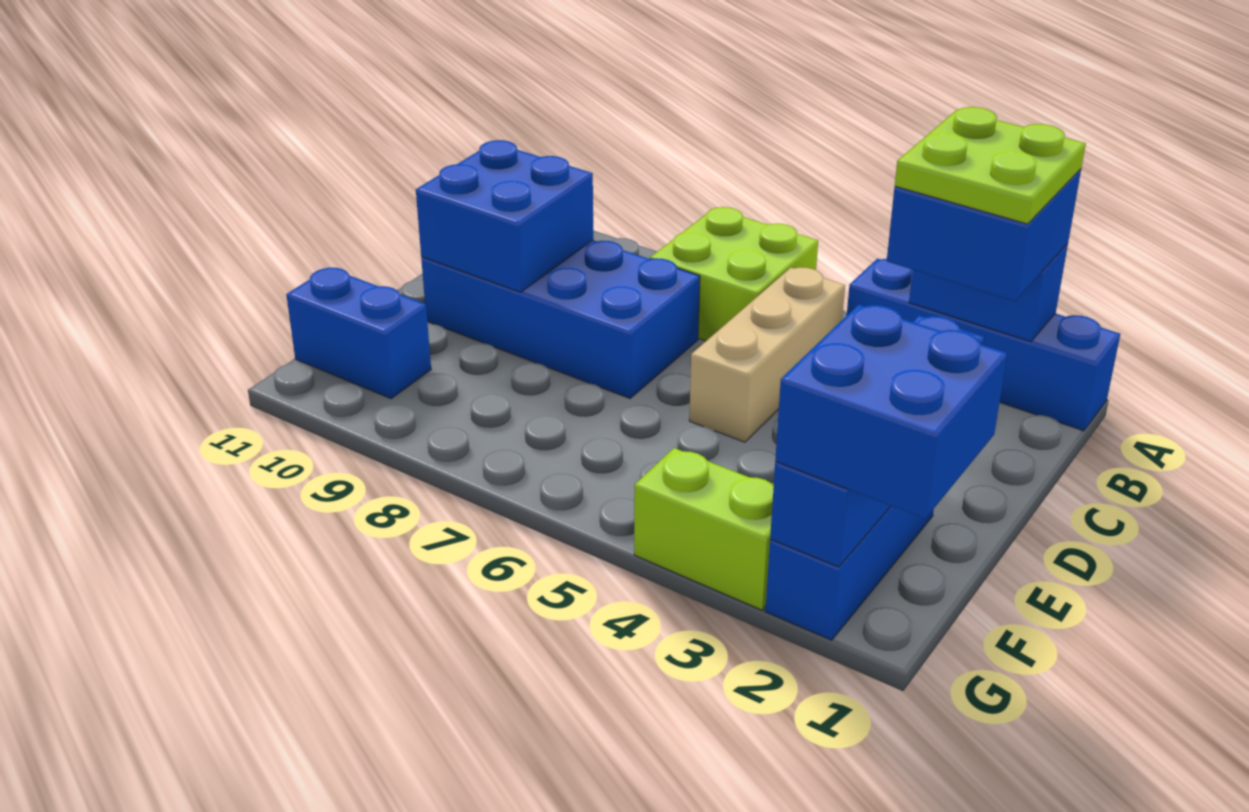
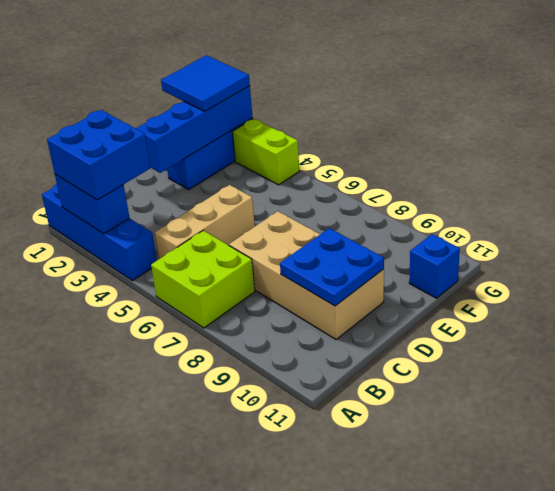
lime 2x2 plate [895,107,1086,224] -> none
blue 2x4 brick [421,240,700,398] -> tan 2x4 brick [229,211,384,339]
blue 2x2 brick [416,140,593,292] -> blue 2x2 plate [280,228,384,306]
blue 2x2 brick [775,305,1007,519] -> blue 2x2 tile [161,55,250,111]
blue 1x2 brick [286,268,431,399] -> blue 1x1 brick [409,234,460,298]

